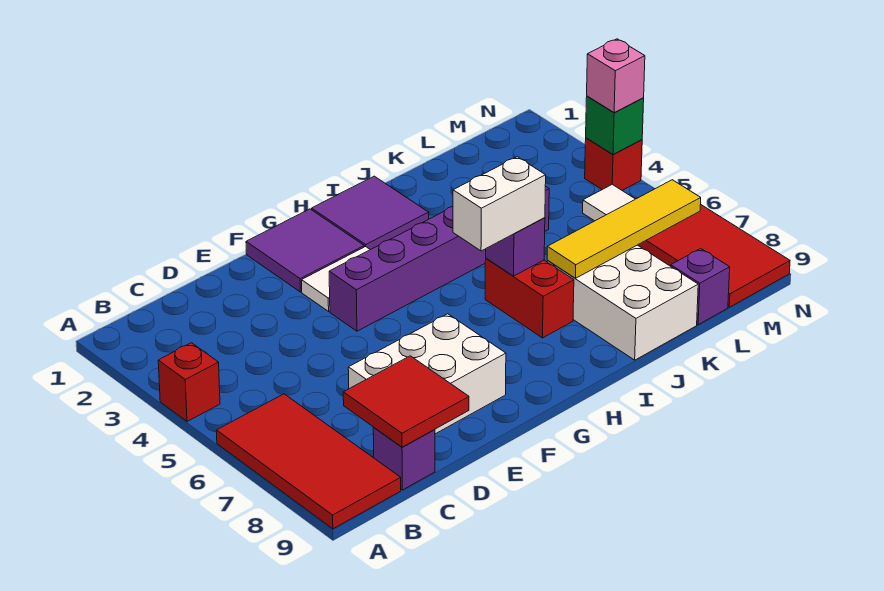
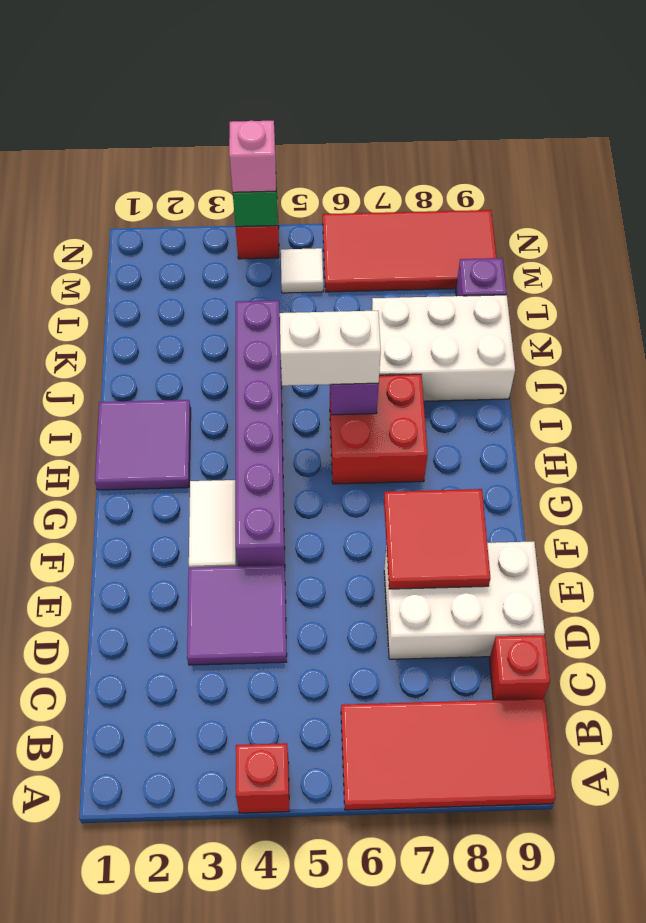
red 2x2 tile [343,356,469,447] -> red 2x2 tile moved to [384,489,490,589]
purple 1x1 brick [373,428,435,490] -> red 1x1 brick [489,635,550,700]
white 2x3 brick [348,314,506,434] -> white 2x3 brick turned to [384,541,545,659]
purple 2x2 tile [246,209,364,292] -> purple 2x2 tile moved to [187,565,287,665]
white 1x2 brick [453,157,546,251] -> white 1x2 brick turned to [280,311,381,386]
red 1x2 brick [485,258,574,338] -> red 2x2 brick [330,374,428,484]
yellow 1x4 tile [547,180,701,278] -> none

